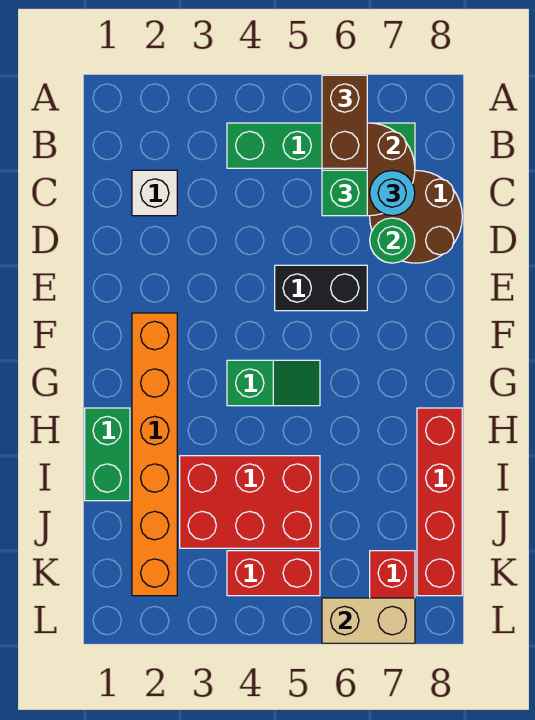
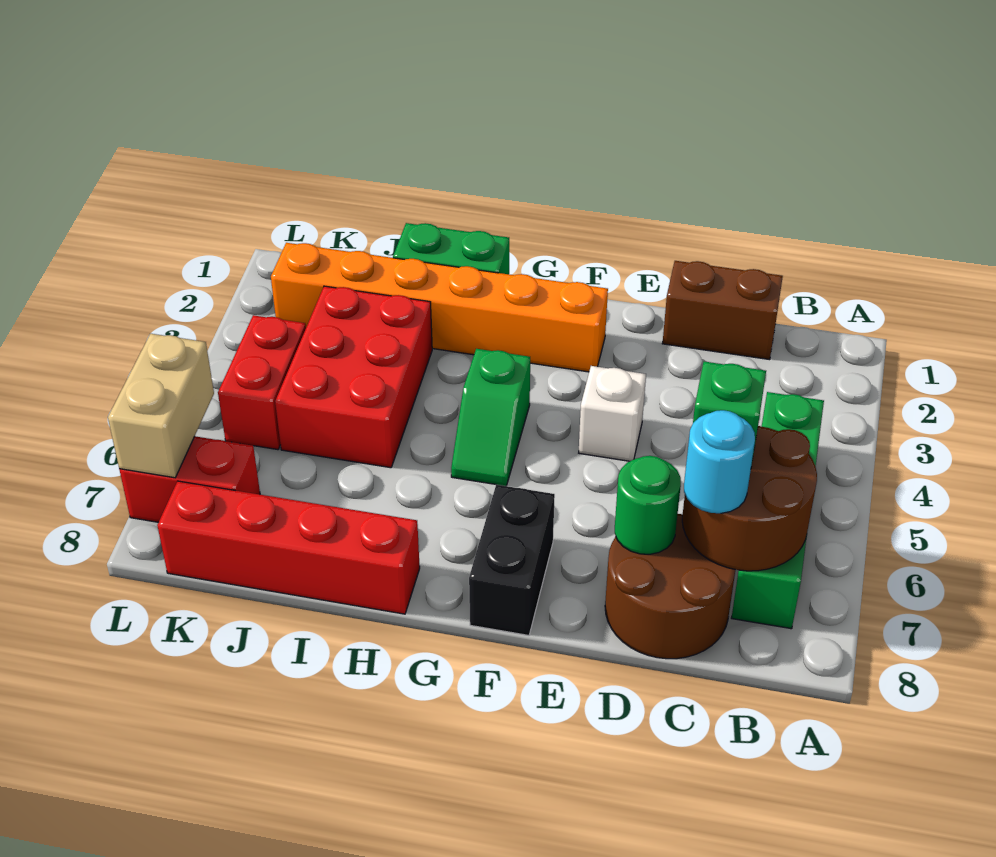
brown 1x2 brick [322,75,367,168] -> brown 1x2 brick moved to [662,261,783,360]
white 1x1 brick [132,170,177,216] -> white 1x1 brick moved to [579,366,646,461]
black 1x2 brick [275,265,367,311] -> black 1x2 brick moved to [469,485,555,635]

